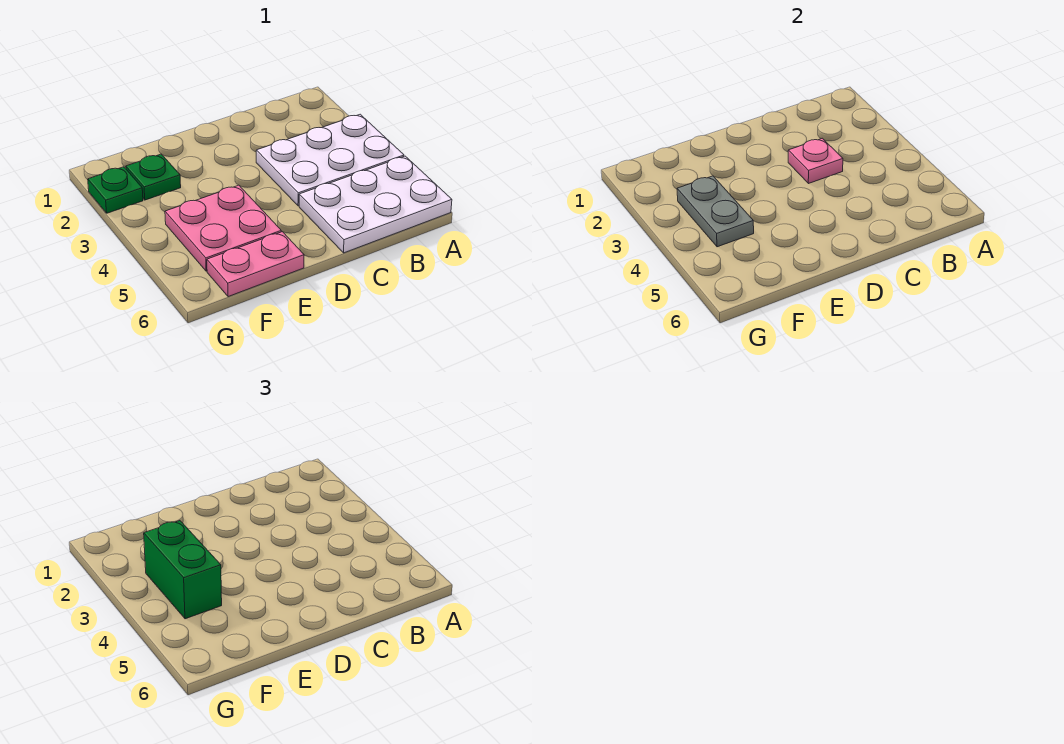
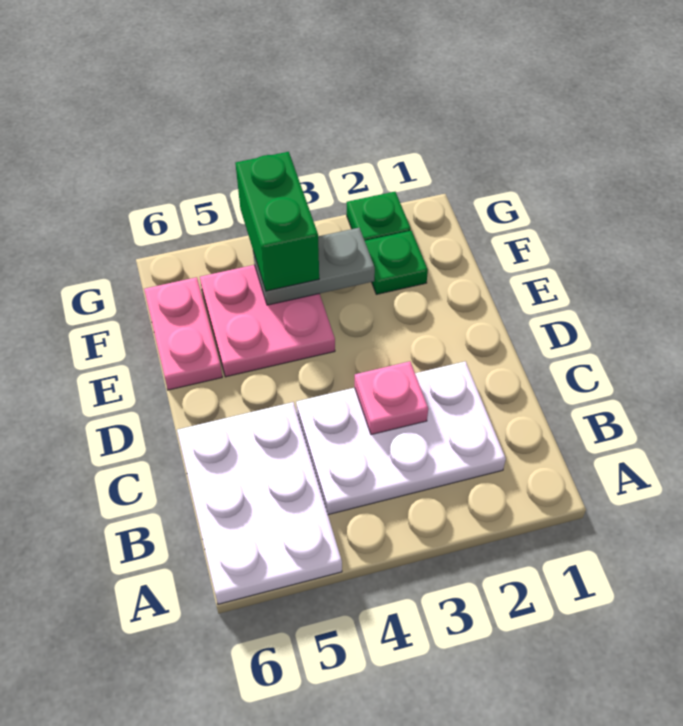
white 2x3 plate [256,114,404,206] -> white 2x3 plate turned to [296,361,506,515]
green 1x2 brick [144,521,222,619] -> green 1x2 brick turned to [235,152,319,291]

